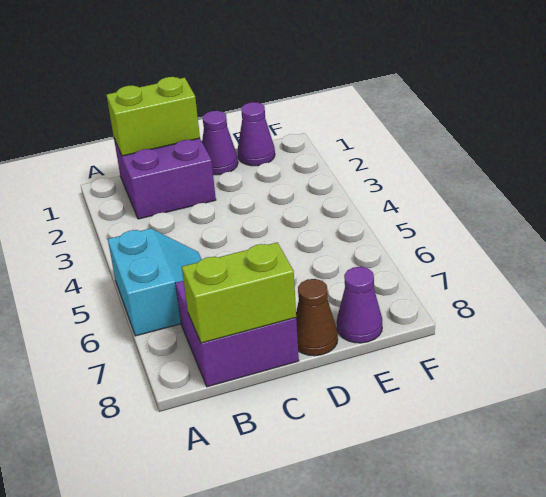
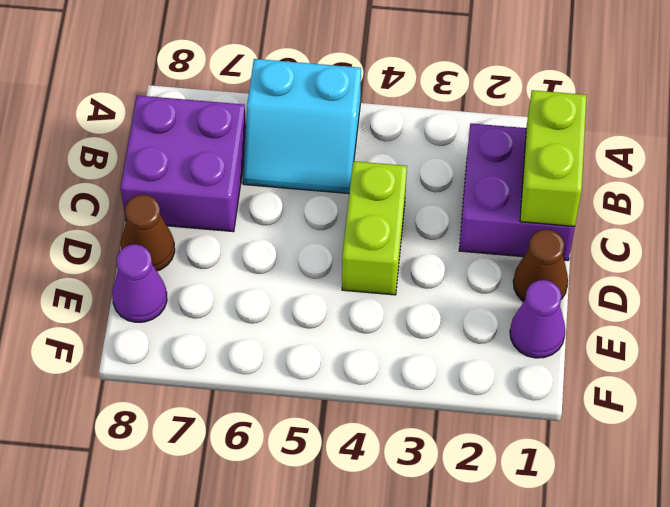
lime 1x2 brick [182,242,296,343] -> lime 1x2 brick moved to [342,161,407,295]
purple 1x1 cone [202,111,238,175] -> brown 1x1 cone [513,229,568,302]

